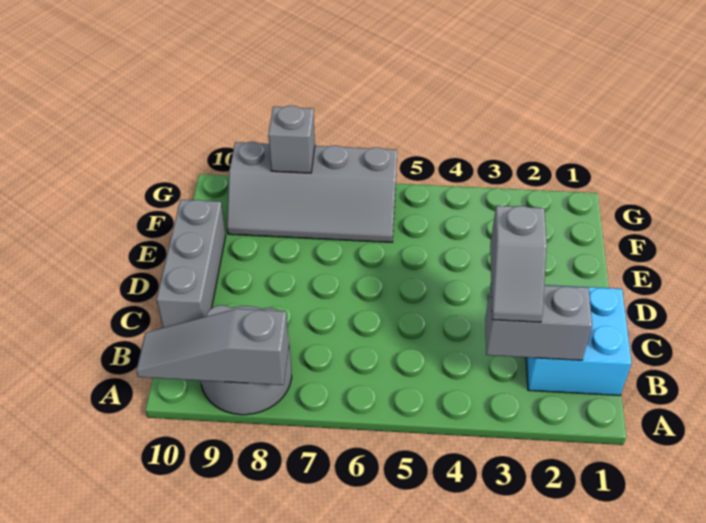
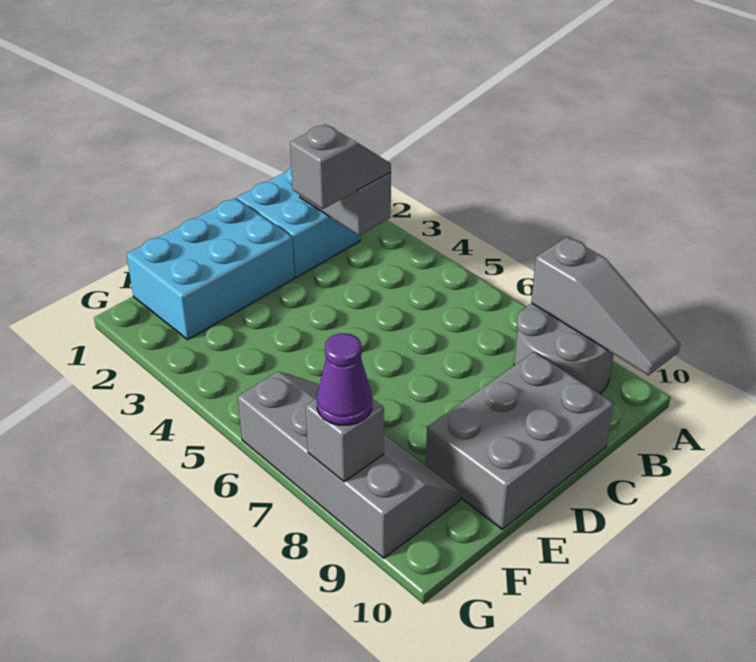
grey 1x3 brick [157,200,226,328] -> grey 2x3 brick [426,352,614,529]
none -> cyan 2x3 brick [126,198,294,340]
none -> purple 1x1 cone [317,333,372,425]

